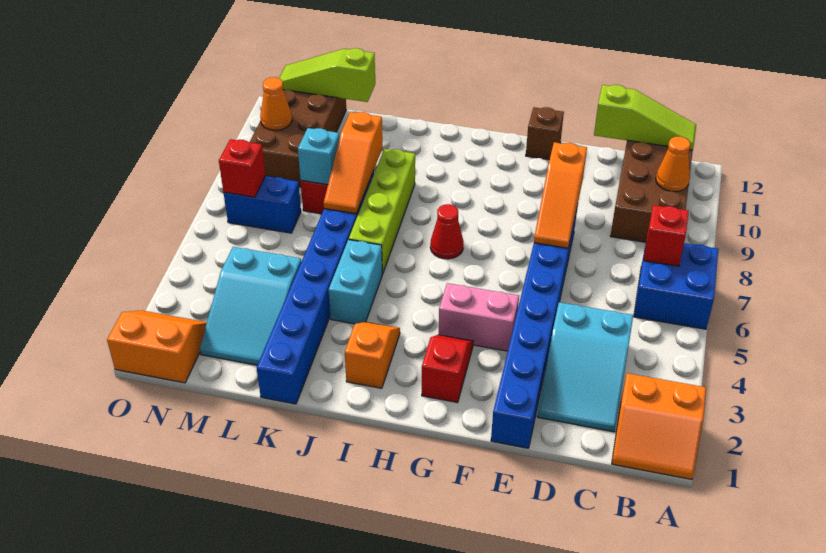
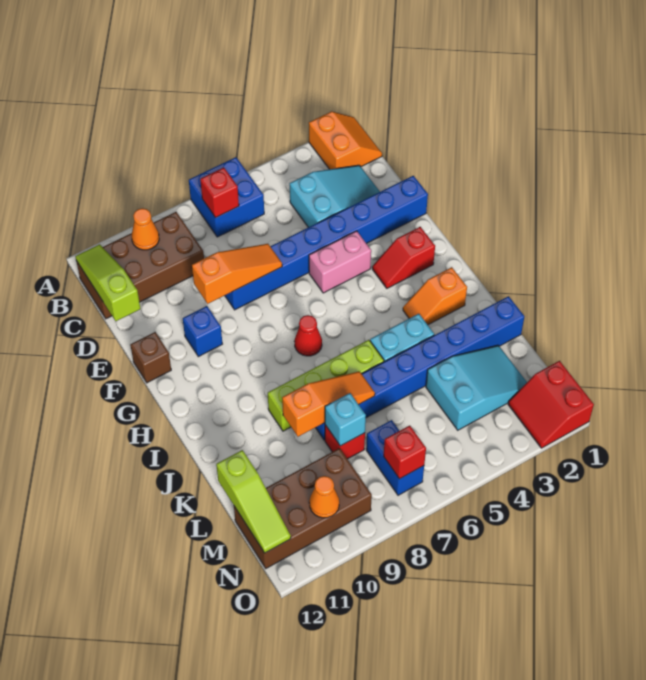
pink 1x2 brick [439,283,519,351] -> pink 1x2 brick turned to [309,231,371,293]
none -> blue 1x1 brick [183,306,222,357]
orange 2x2 slope [107,310,207,383] -> red 2x2 slope [508,361,594,448]

